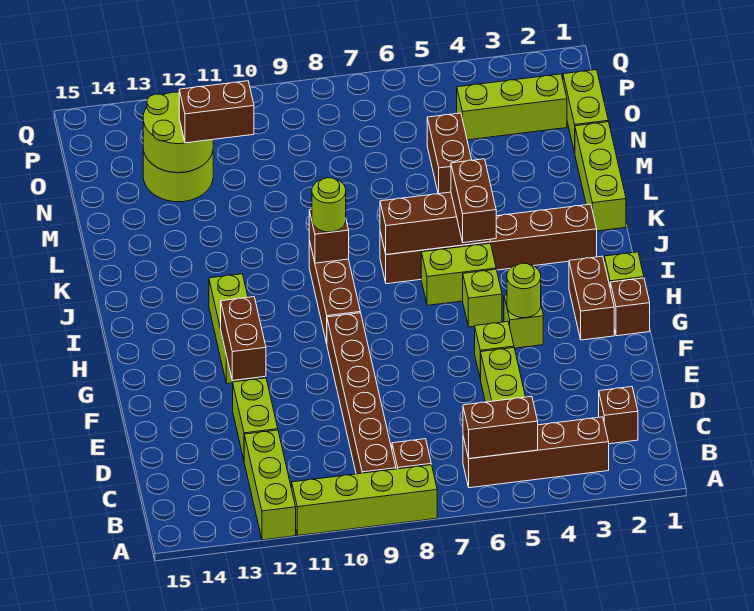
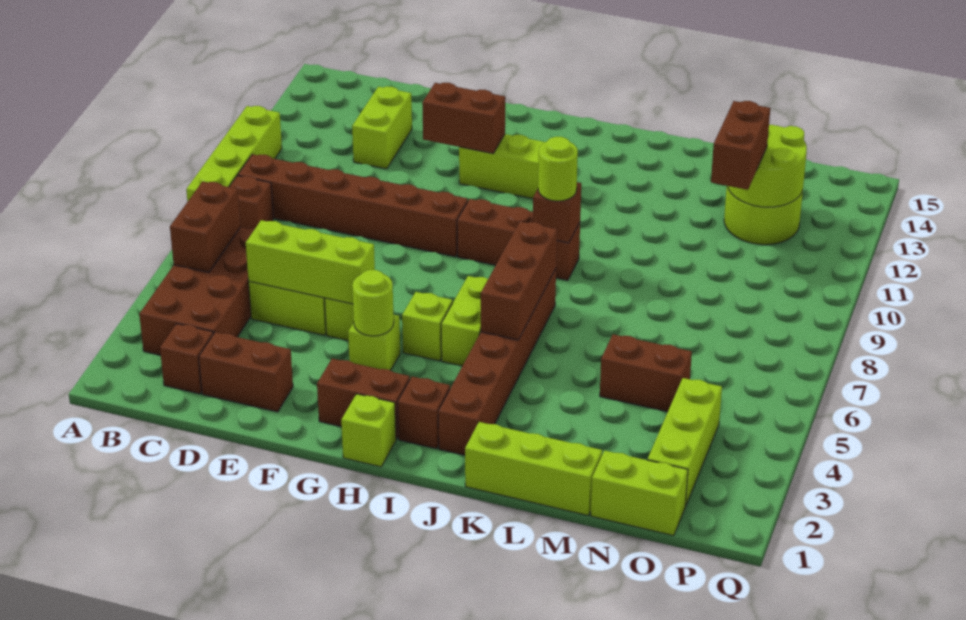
lime 1x3 brick [244,430,296,540] -> lime 1x3 brick moved to [246,220,375,304]
brown 1x4 brick [463,417,609,488] -> brown 2x4 brick [139,227,255,355]
lime 1x2 brick [233,378,278,459] -> lime 1x2 brick turned to [352,86,412,169]
brown 1x1 brick [610,278,650,336] -> brown 1x1 brick moved to [397,377,450,449]
brown 1x2 brick [451,159,496,243] -> brown 1x2 brick moved to [199,332,293,412]

